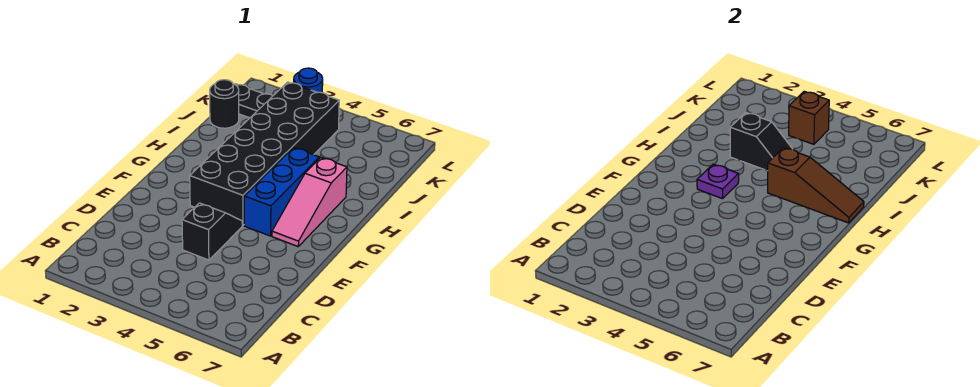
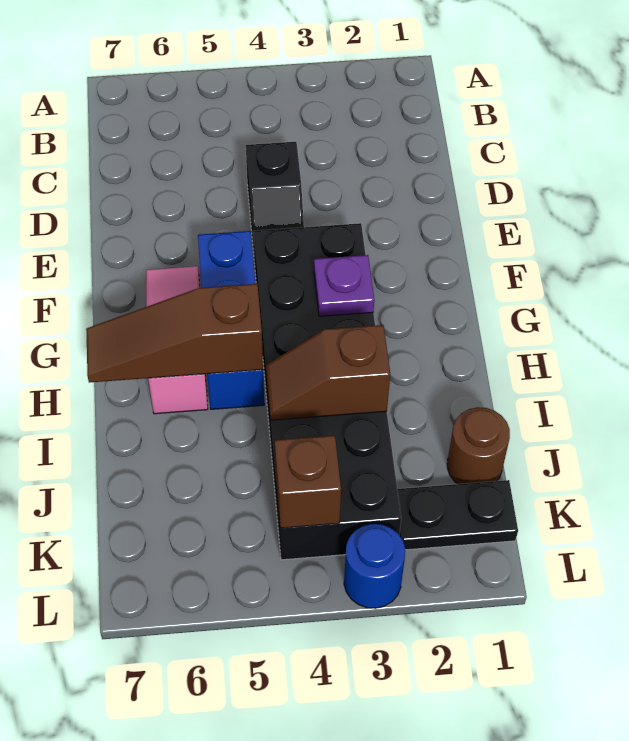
black 1x2 slope [730,113,792,171] -> brown 1x2 slope [266,325,390,420]
black 1x1 round brick [210,80,239,128] -> brown 1x1 round brick [447,407,510,484]

